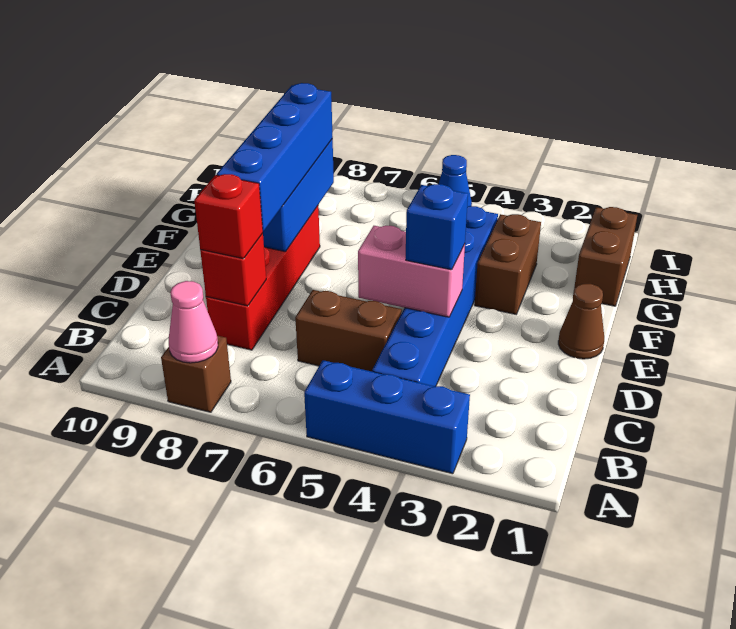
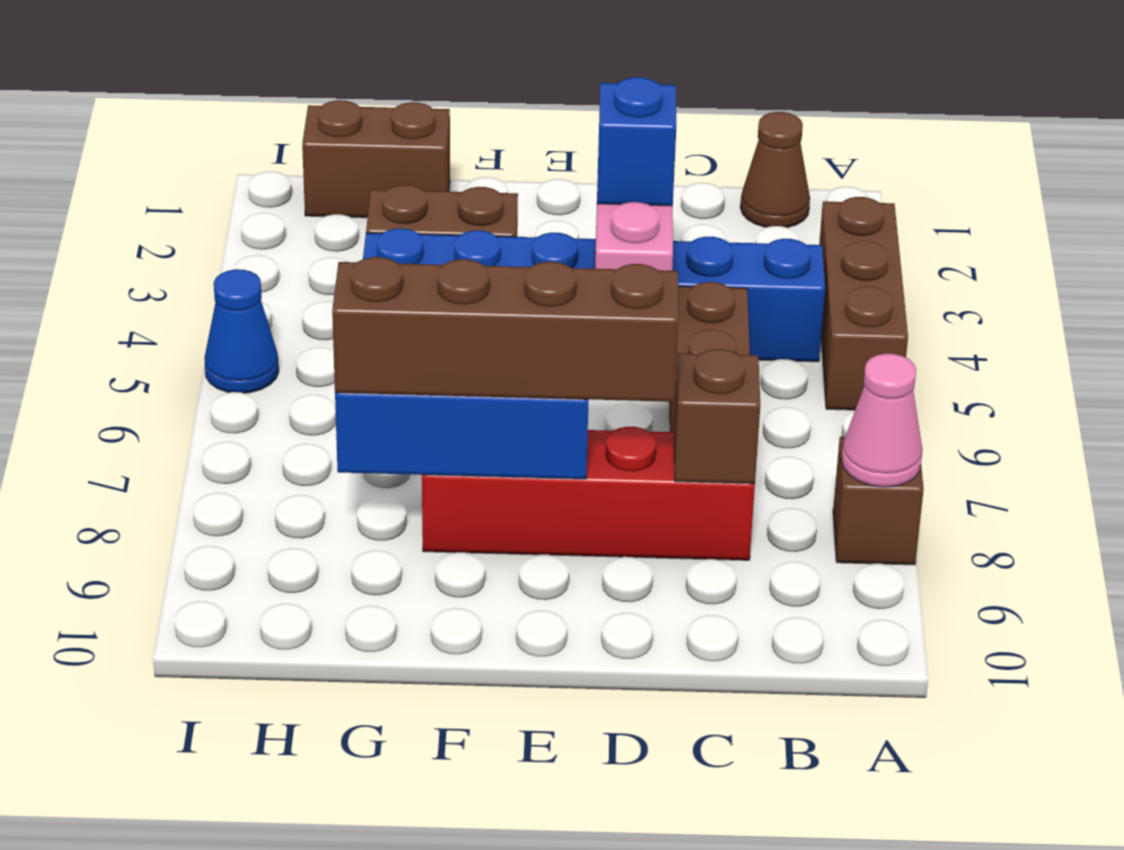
blue 1x3 brick [304,360,470,474] -> brown 1x3 brick [819,197,908,410]
red 1x1 brick [200,233,266,306] -> brown 1x1 brick [674,349,760,484]
red 1x1 brick [194,174,263,259] -> none
blue 1x4 brick [217,83,333,231] -> brown 1x4 brick [332,257,679,402]
brown 1x1 cone [558,284,604,359] -> brown 1x1 cone moved to [740,112,810,228]

